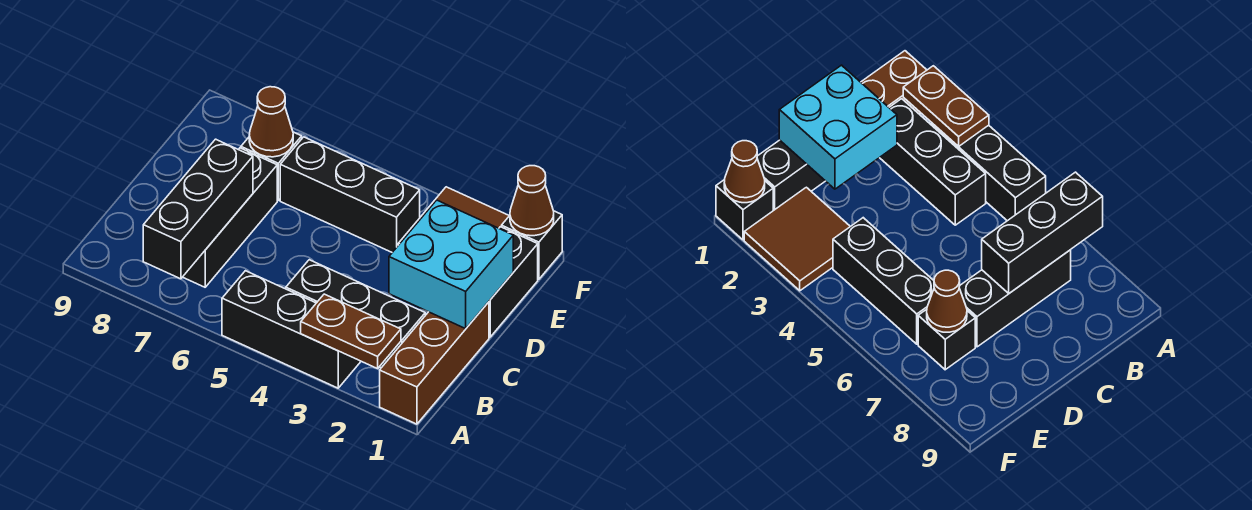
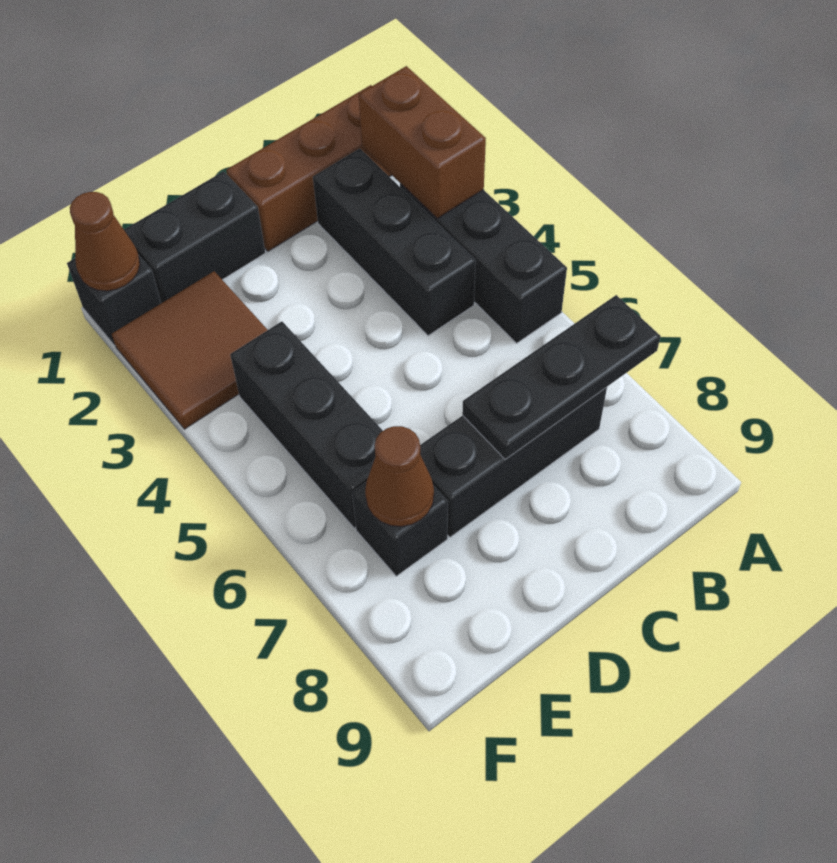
brown 1x2 plate [301,294,401,369] -> brown 1x2 brick [359,66,486,219]
black 1x3 brick [143,139,253,279] -> black 1x3 plate [462,295,661,459]
cyan 2x2 brick [389,200,513,329] -> none

